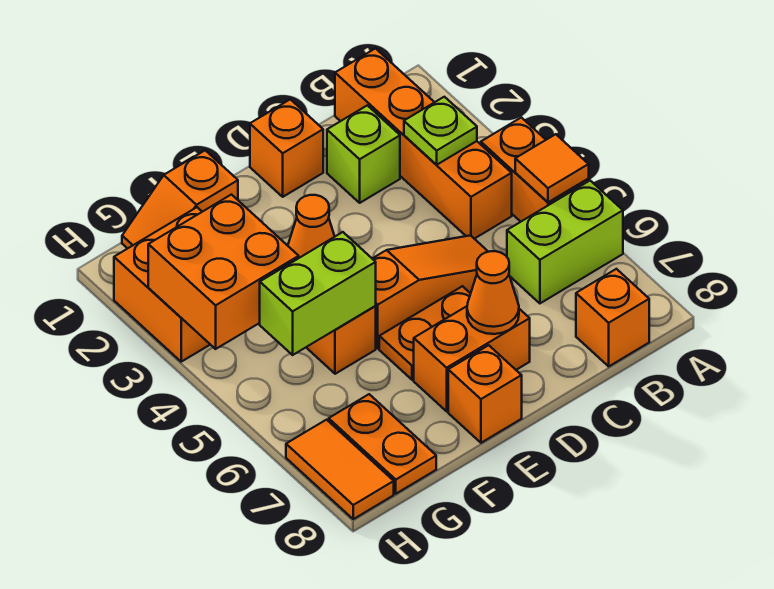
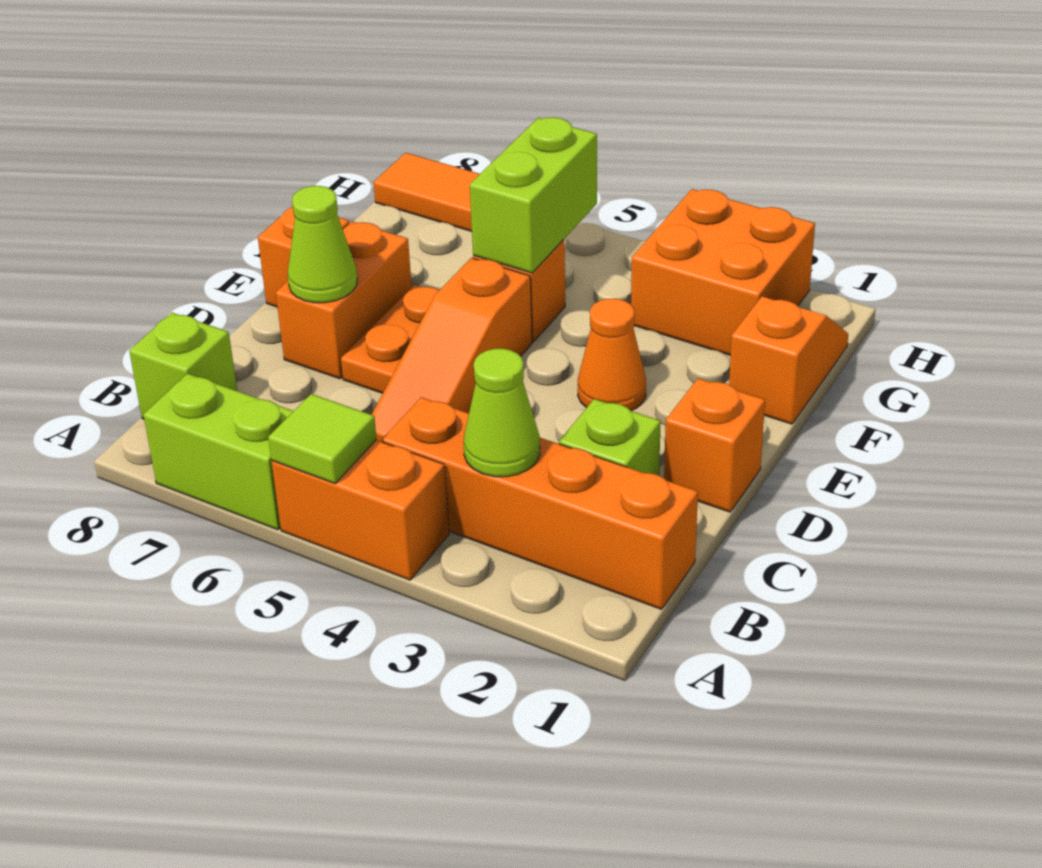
orange 1x1 tile [515,134,589,202] -> lime 1x1 tile [268,394,377,484]
lime 1x2 brick [507,181,623,303] -> lime 1x2 brick turned to [143,374,293,530]
lime 1x1 plate [404,97,477,165] -> lime 1x1 cone [464,349,540,477]
orange 1x1 brick [576,269,649,366] -> lime 1x1 brick [129,313,237,419]
orange 1x1 cone [467,251,519,334] -> lime 1x1 cone [288,186,357,303]
orange 2x2 brick [148,195,299,349] -> none
orange 1x2 plate [329,394,436,494] -> none

